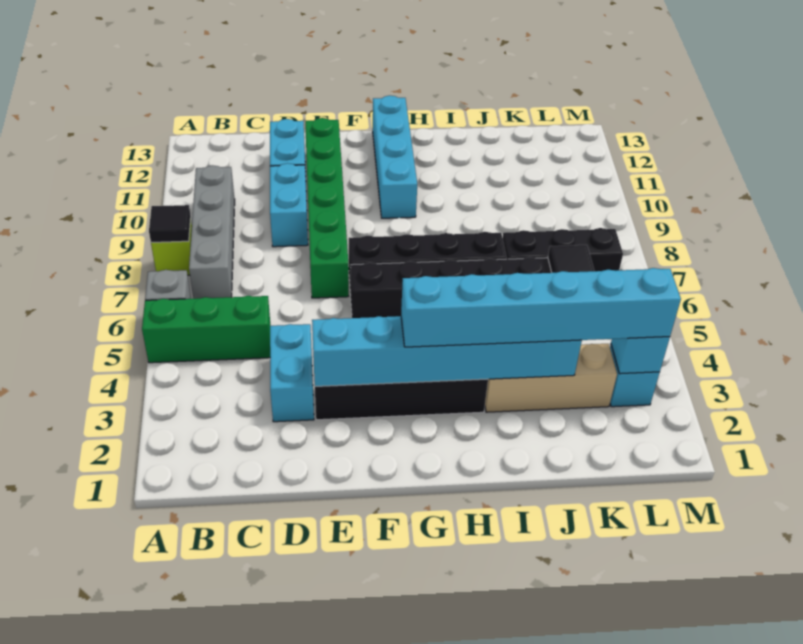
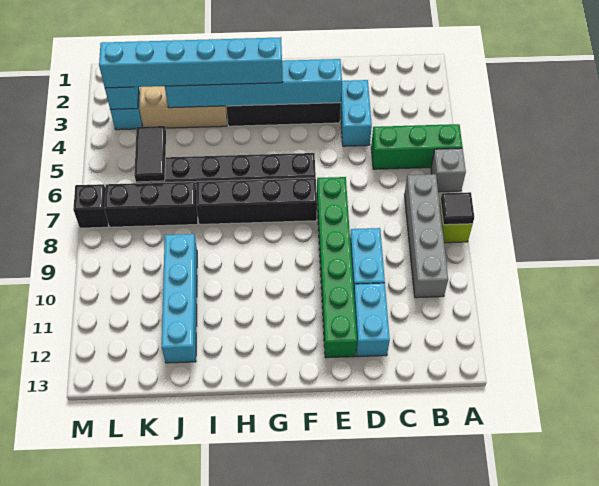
cyan 1x4 brick [373,96,417,218] -> cyan 1x4 brick moved to [162,234,197,363]
none -> black 1x1 brick [73,184,108,228]

